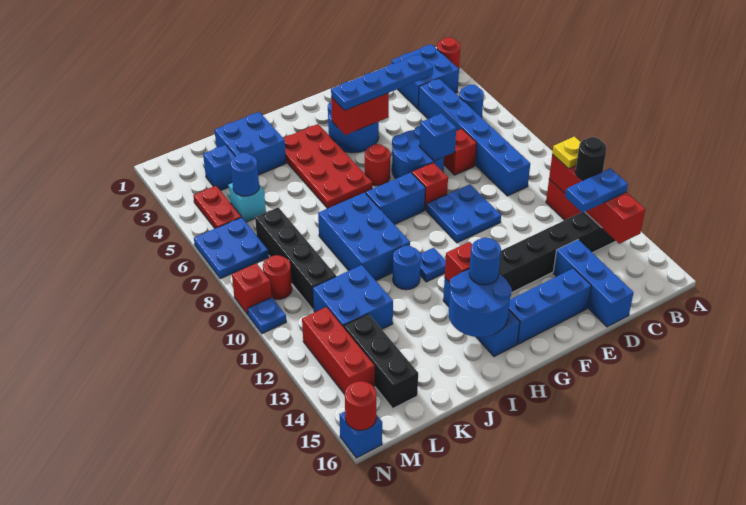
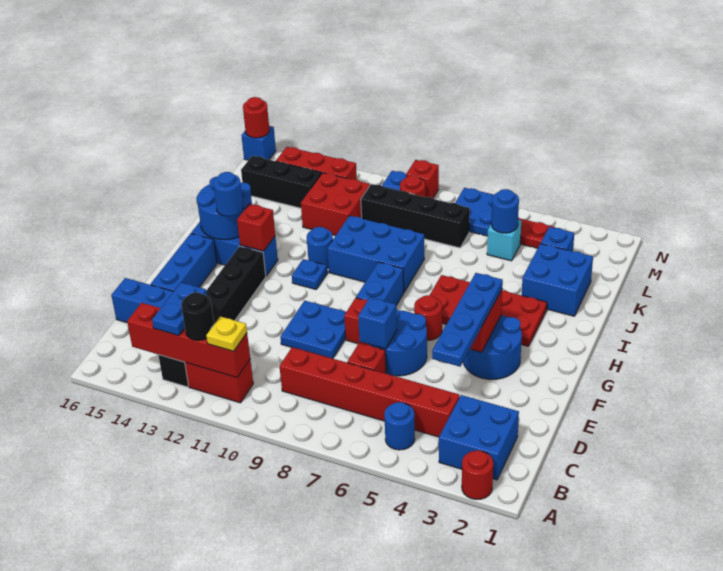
blue 1x6 brick [418,78,530,196] -> red 1x6 brick [280,347,460,437]
blue 2x2 brick [313,265,393,329] -> red 2x2 brick [301,173,370,236]

